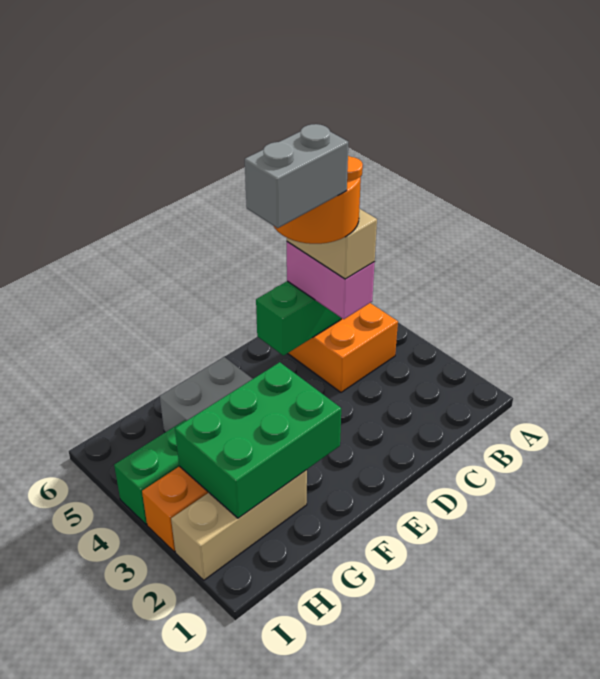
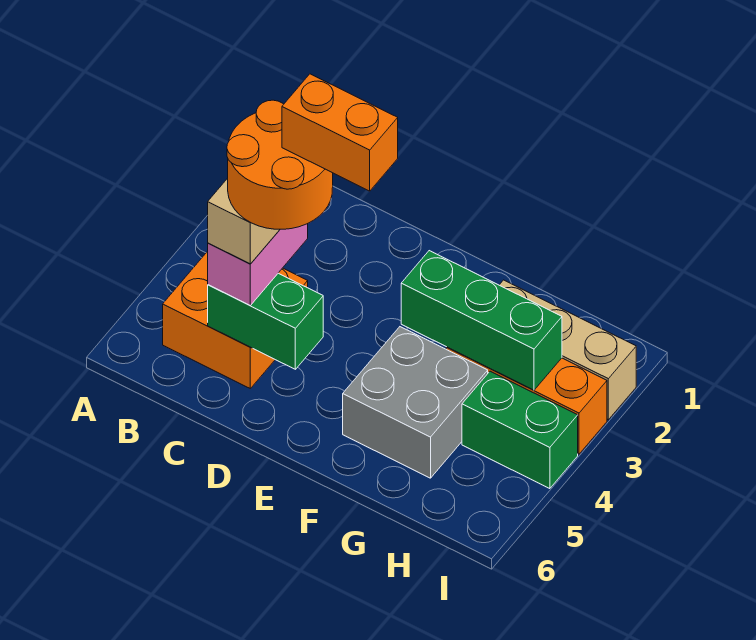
grey 1x2 brick [245,124,348,228] -> orange 1x2 brick [282,74,398,191]
green 2x3 brick [175,362,341,518] -> green 1x3 brick [401,251,562,390]

